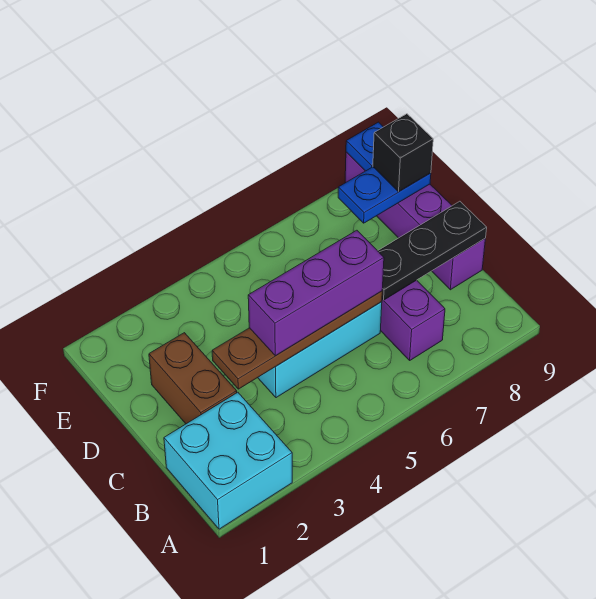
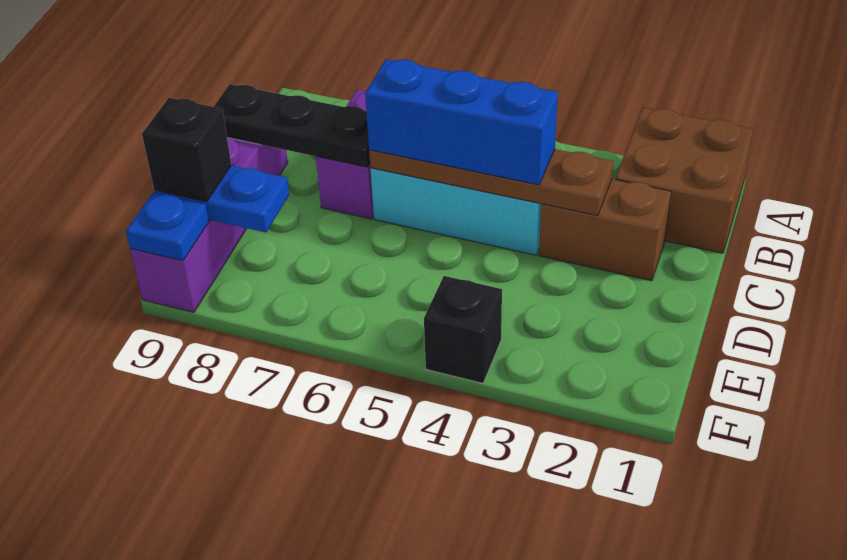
cyan 2x2 brick [164,392,292,529] -> brown 2x2 brick [615,108,753,253]
brown 1x2 brick [149,333,237,424] -> brown 1x2 brick turned to [539,179,671,281]
purple 1x3 brick [248,230,384,356] -> blue 1x3 brick [365,59,558,185]
none -> black 1x1 brick [424,276,502,383]

